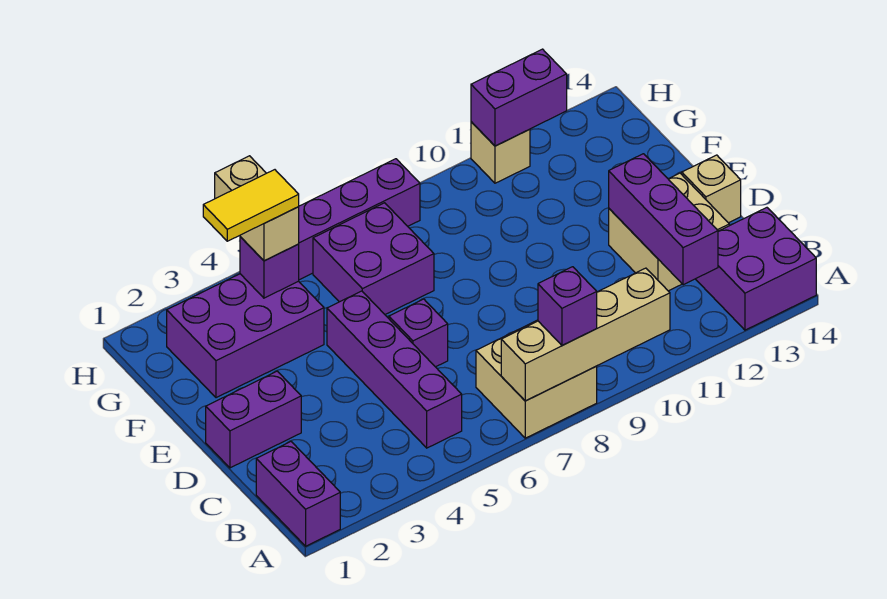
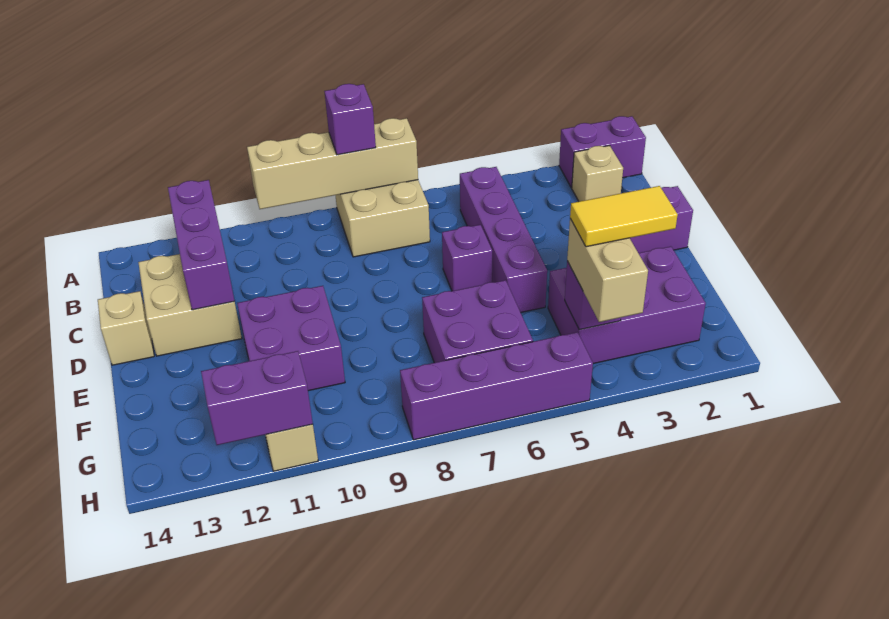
purple 1x2 brick [256,442,340,546] -> purple 1x2 brick turned to [559,116,646,188]
purple 2x2 brick [696,208,816,330] -> purple 2x2 brick moved to [237,286,345,391]
none -> tan 1x1 brick [572,146,623,201]

